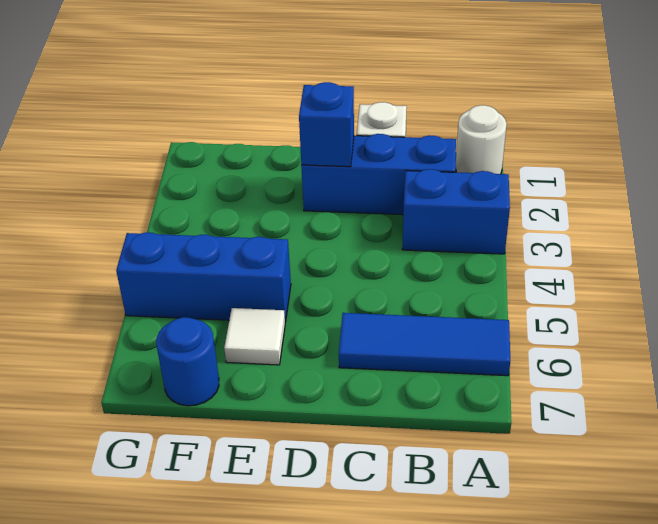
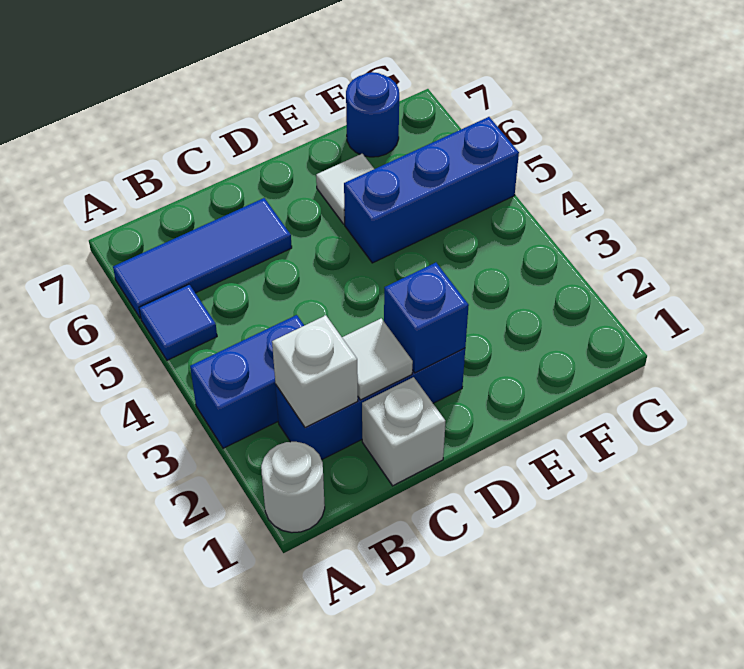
none -> blue 1x1 tile [139,284,217,360]
none -> white 1x1 brick [272,315,358,428]
none -> white 1x1 tile [342,318,413,400]

